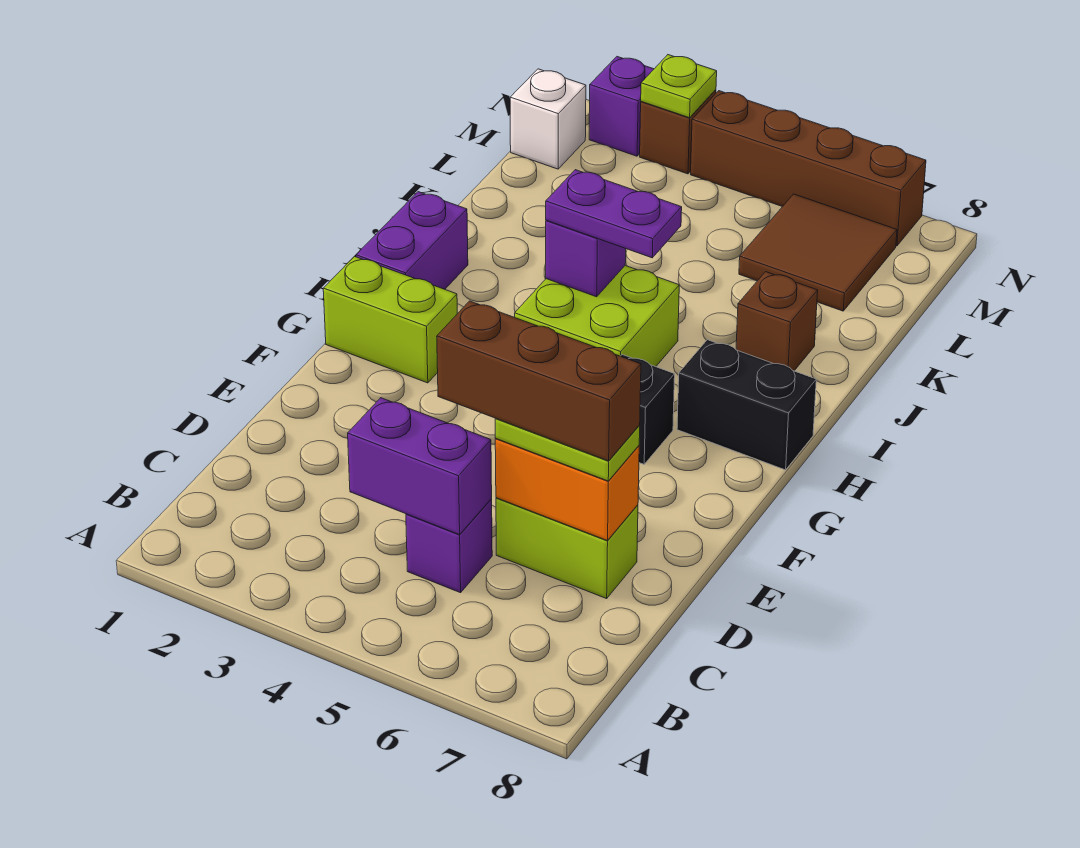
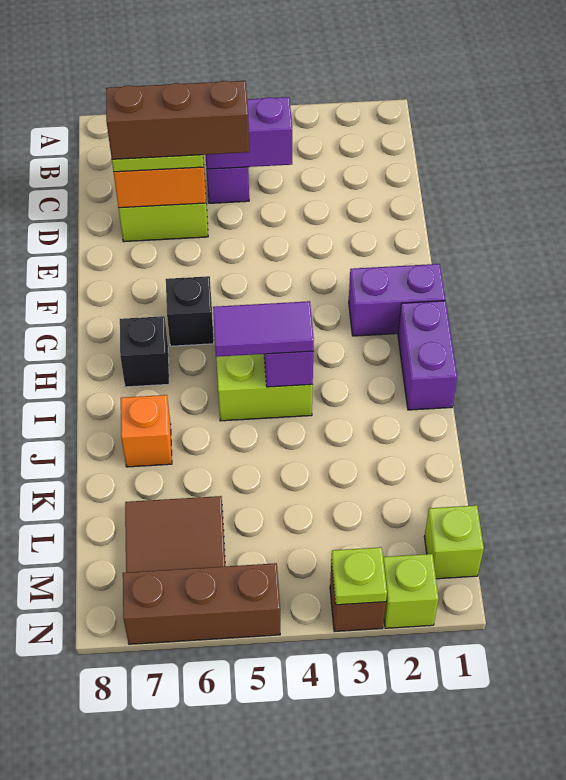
lime 1x2 brick [323,256,457,383] -> purple 1x2 brick [349,264,445,336]
black 1x2 brick [677,340,816,470] -> black 1x1 brick [120,316,169,387]
purple 1x2 plate [546,170,682,258] -> purple 1x2 tile [213,301,314,357]
brown 1x1 brick [736,272,818,371] -> orange 1x1 brick [121,395,172,467]
white 1x1 brick [510,69,586,169] -> lime 1x1 brick [424,505,484,579]
purple 1x1 brick [589,57,654,156] -> lime 1x1 brick [383,554,439,628]
brown 1x4 brick [691,91,926,246] -> brown 1x3 brick [123,563,280,644]

